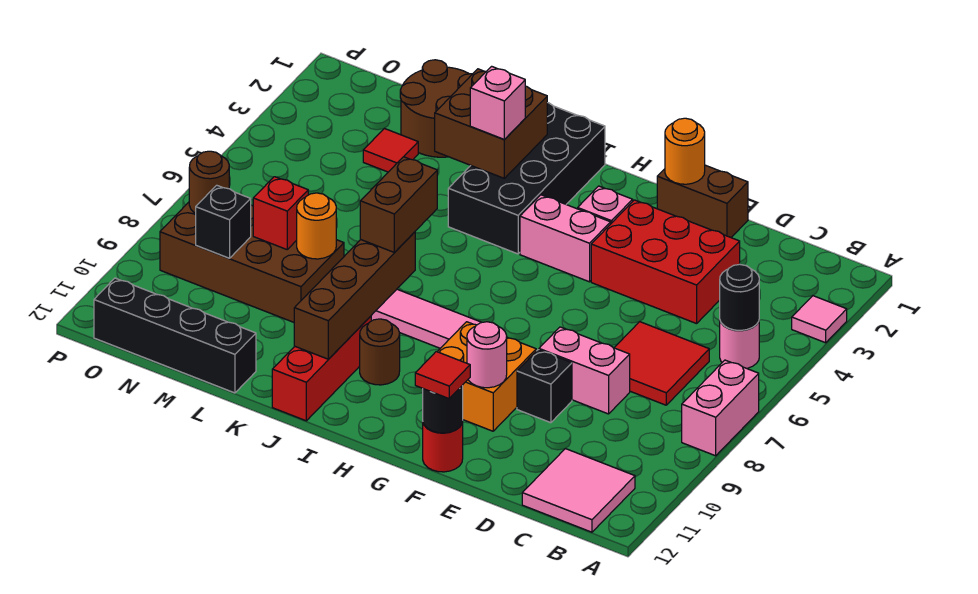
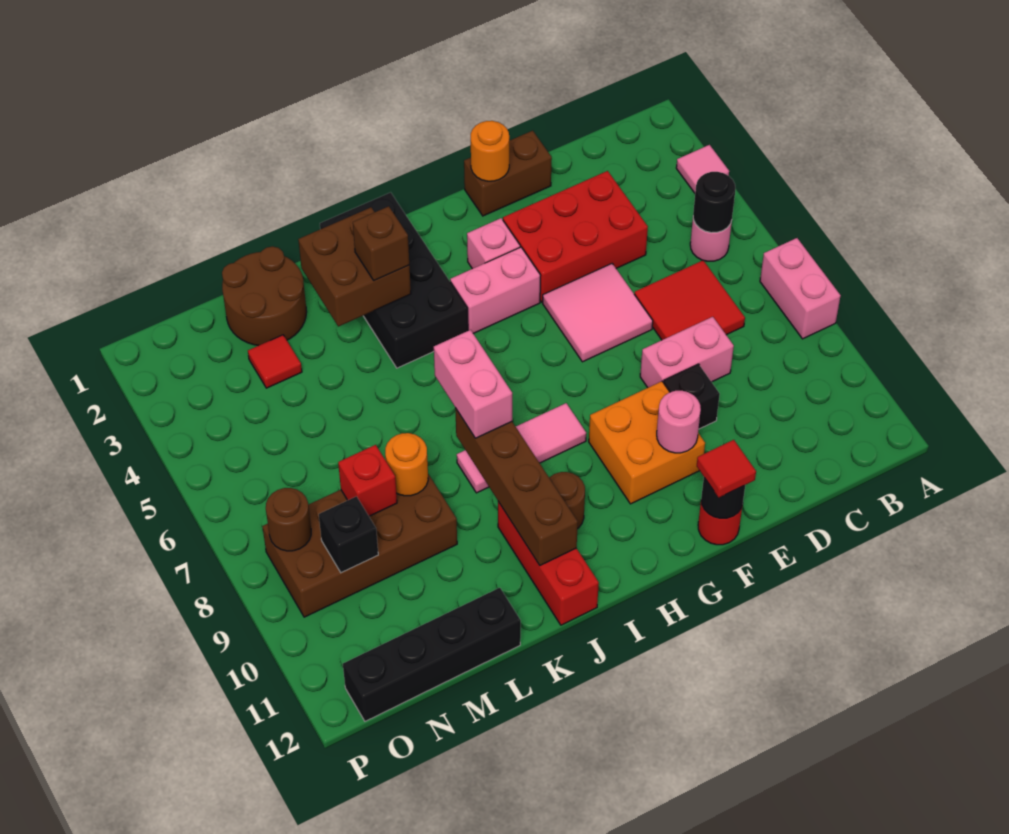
pink 2x2 tile [522,449,635,532] -> pink 2x2 tile moved to [543,264,653,362]
pink 1x1 brick [470,66,525,140] -> brown 1x1 brick [353,206,409,281]
brown 1x2 brick [360,157,437,253] -> pink 1x2 brick [434,330,512,438]

